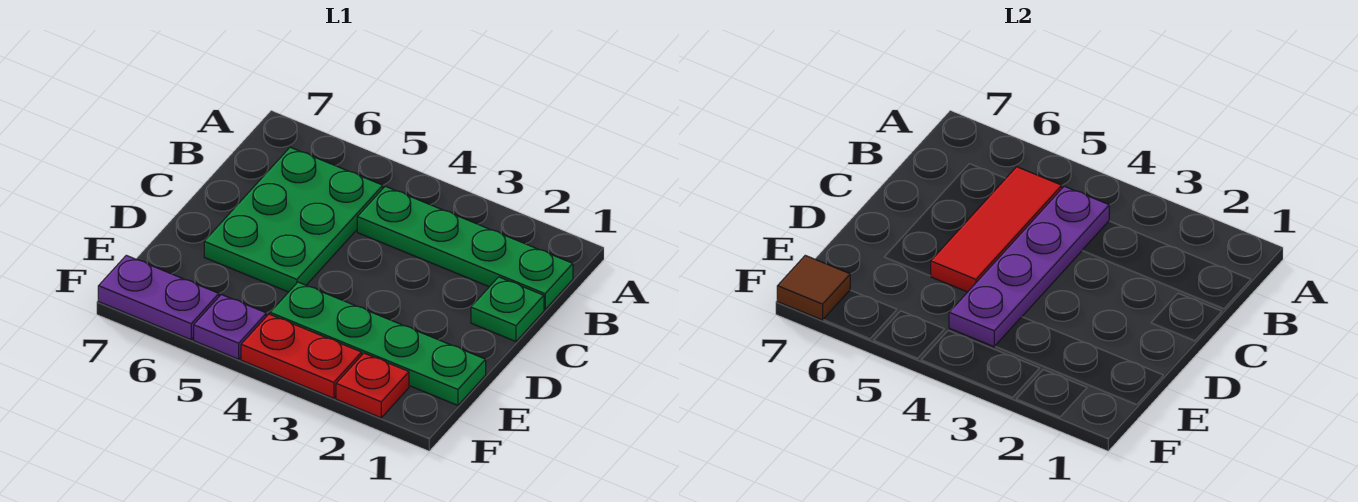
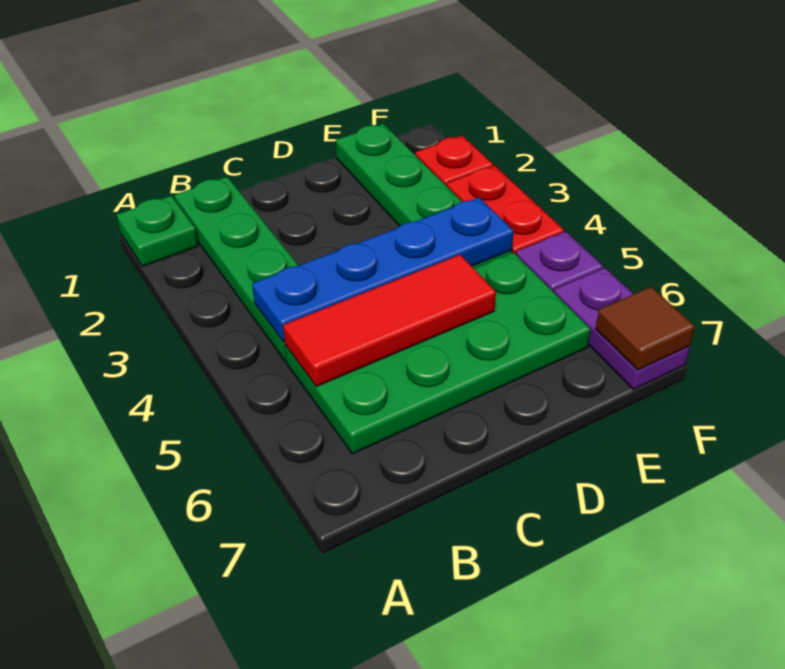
purple 1x4 plate [949,186,1109,347] -> blue 1x4 plate [252,198,514,342]
green 2x3 plate [204,147,383,292] -> green 2x4 plate [285,253,591,454]
green 1x1 plate [471,277,544,342] -> green 1x1 plate moved to [117,196,198,266]

